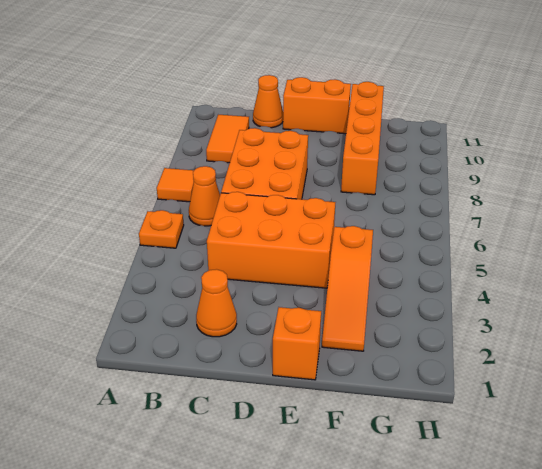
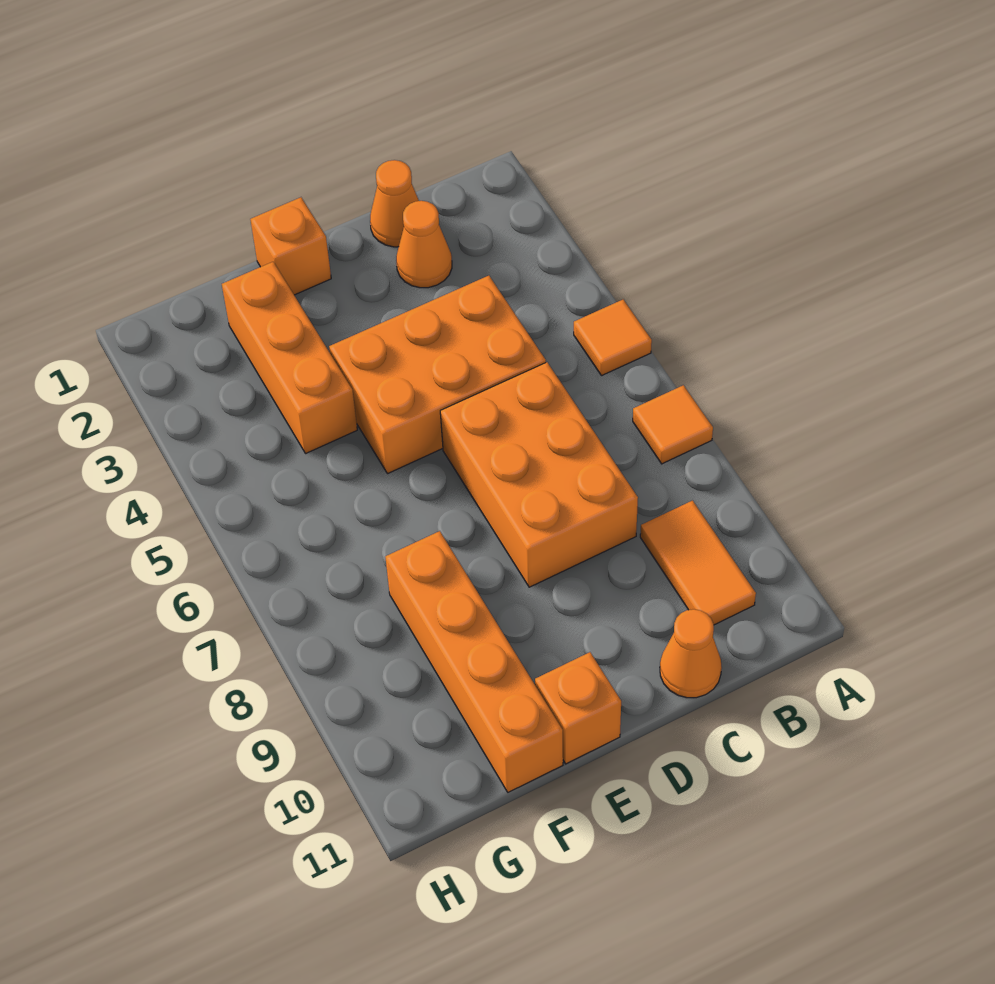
orange 1x1 plate [139,210,184,248] -> orange 1x1 tile [574,300,652,376]
orange 1x1 cone [189,166,220,226] -> orange 1x1 cone moved to [370,160,419,247]
orange 1x2 brick [283,77,351,134] -> orange 1x1 brick [535,652,621,764]
orange 1x3 slope [322,226,373,351] -> orange 1x3 brick [222,262,357,454]

